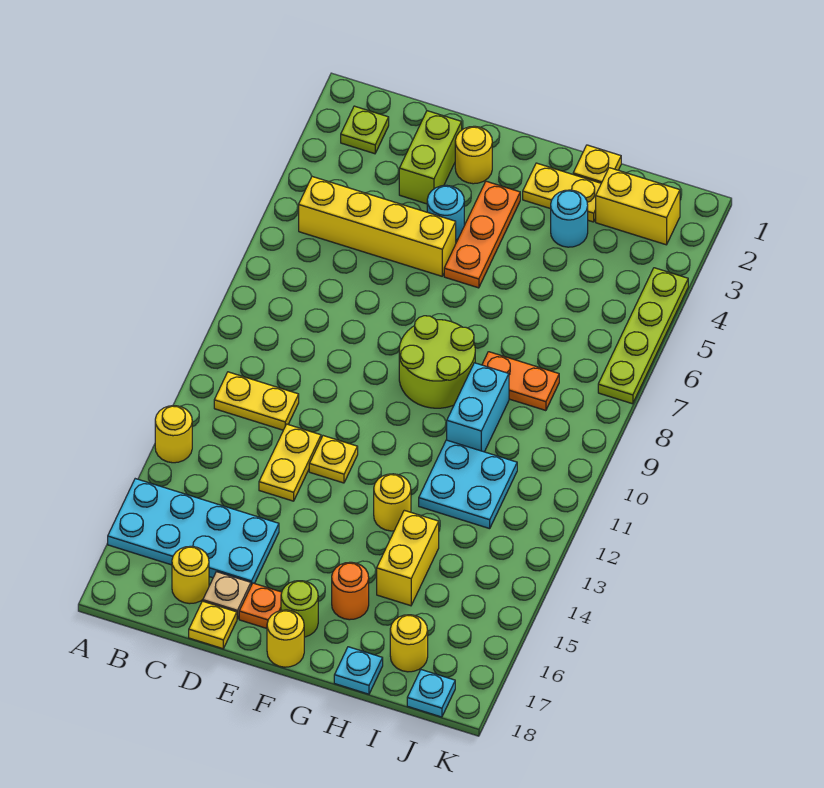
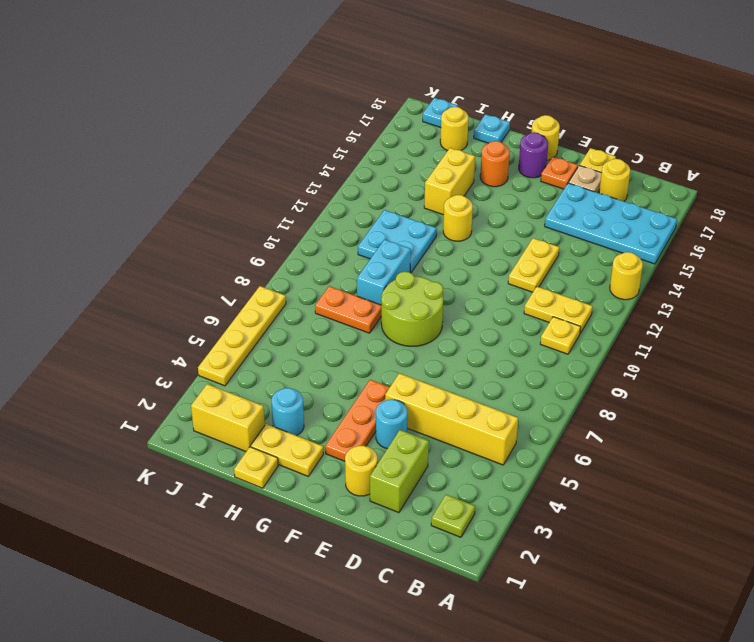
yellow 1x1 plate [309,436,358,483] -> yellow 1x1 plate moved to [540,317,581,354]
lime 1x1 round brick [281,581,318,637] -> purple 1x1 round brick [519,132,548,178]
lime 1x4 plate [598,268,688,404] -> yellow 1x4 plate [198,286,286,386]

